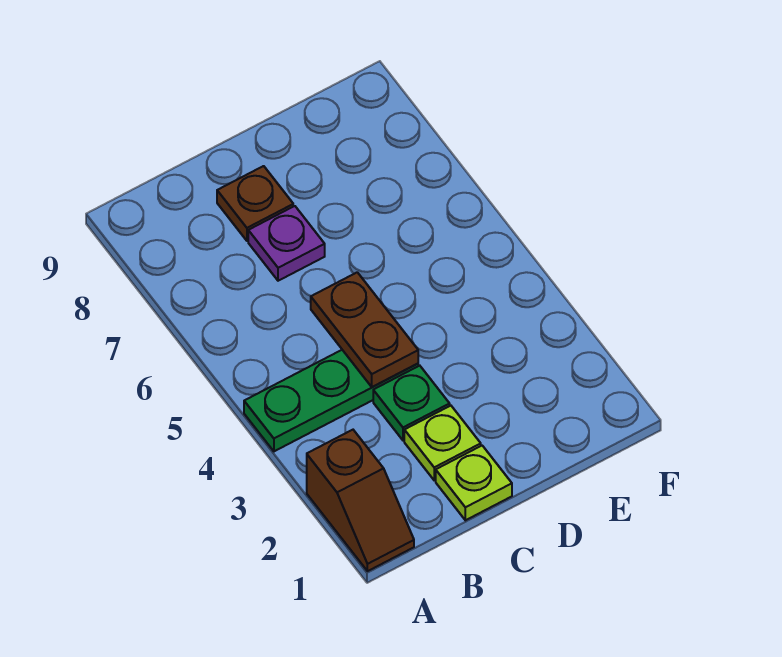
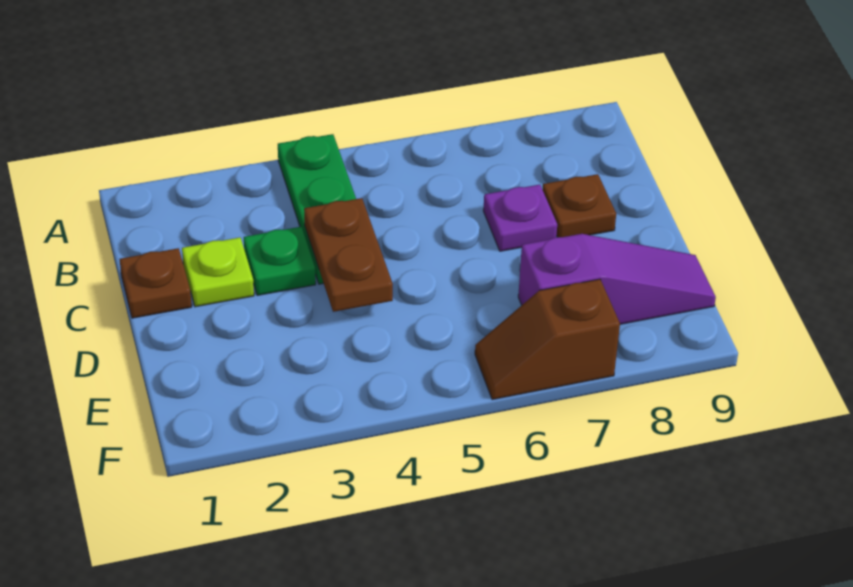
brown 1x2 slope [307,430,414,571] -> brown 1x2 slope moved to [475,279,620,400]
lime 1x1 plate [436,446,512,520] -> brown 1x1 plate [120,248,192,318]
brown 1x2 plate [311,272,418,387] -> brown 1x2 plate turned to [304,198,393,312]
none -> purple 1x3 slope [518,234,716,324]

